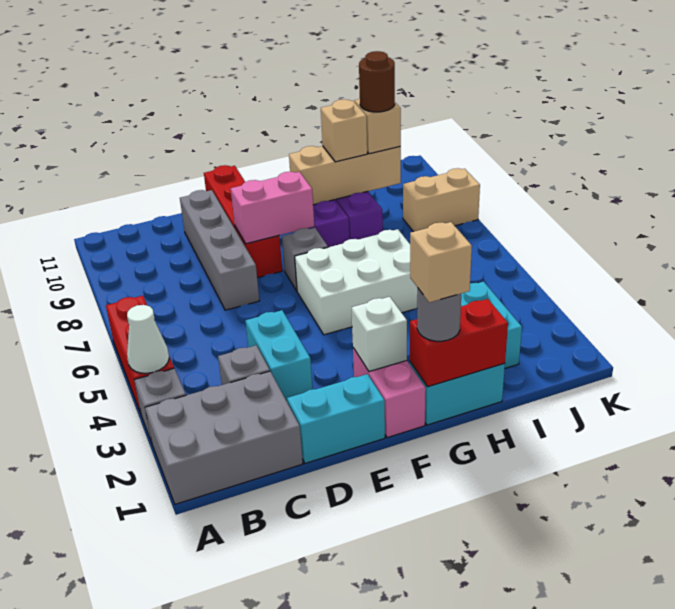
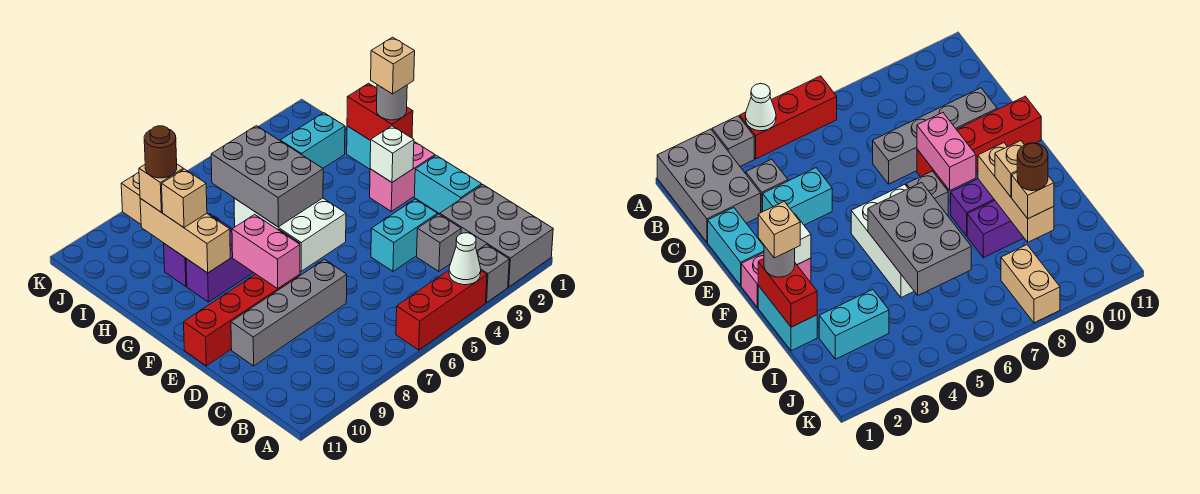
none -> grey 2x3 brick [211,126,323,227]

